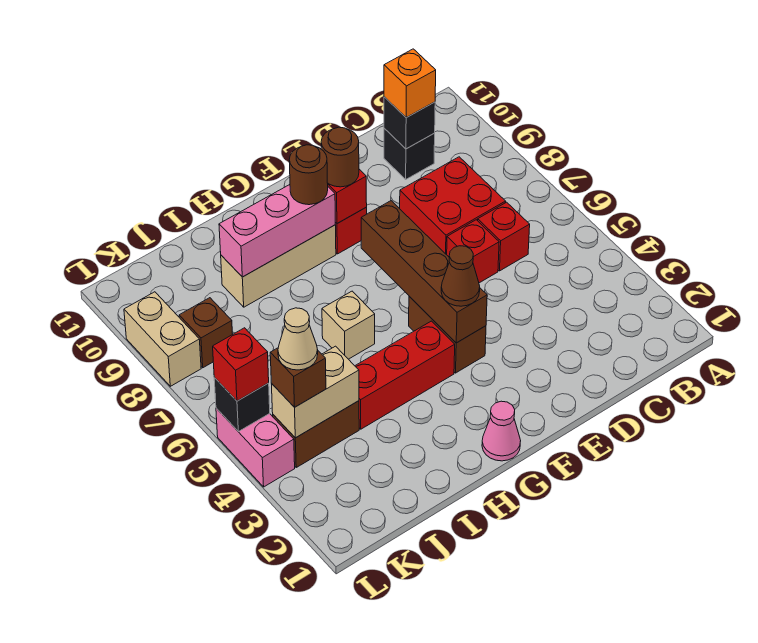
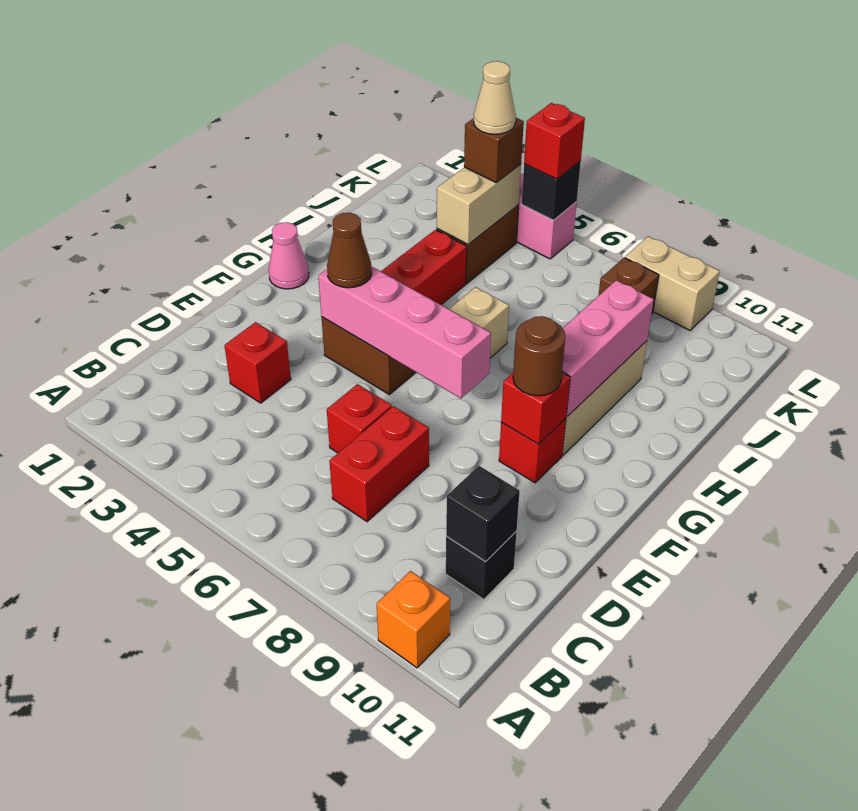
red 1x1 brick [478,202,530,271] -> red 1x1 brick moved to [224,322,291,403]
red 2x2 brick [399,157,506,255] -> red 1x2 brick [330,406,429,522]
orange 1x1 brick [384,49,436,118] -> orange 1x1 brick moved to [377,571,450,668]
brown 1x4 brick [361,201,487,343] -> pink 1x4 brick [318,266,491,398]
brown 1x1 round brick [289,145,328,205] -> none

